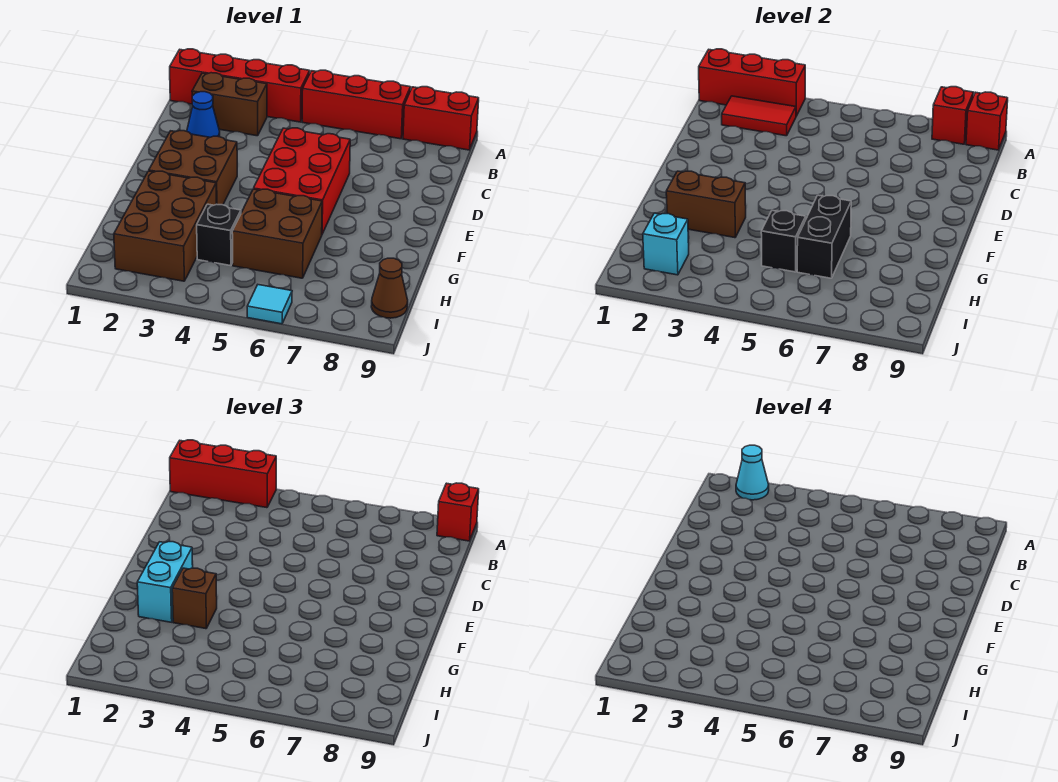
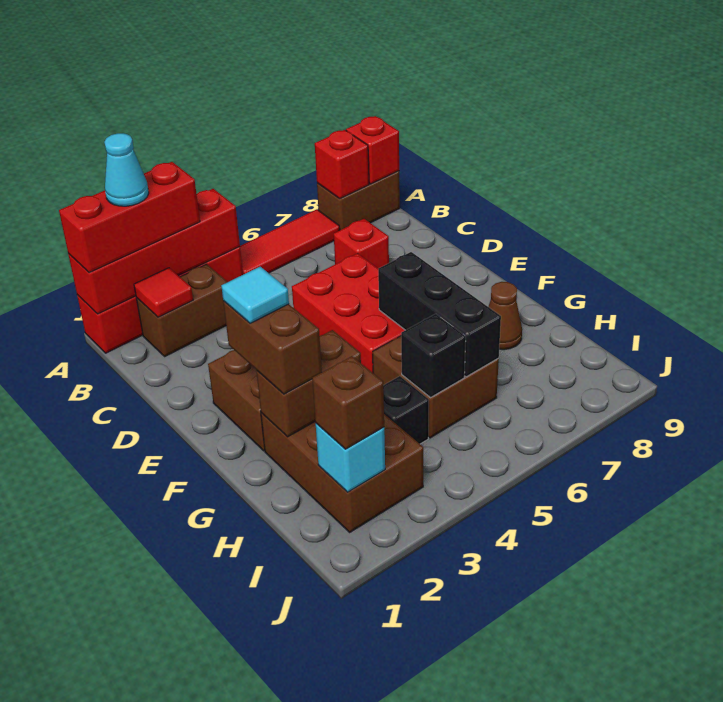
red 1x3 brick [699,49,805,116] -> red 1x4 brick [68,189,240,314]
red 1x3 brick [302,70,411,139] -> red 1x3 tile [240,209,340,275]
red 1x2 brick [403,87,479,150] -> brown 1x2 brick [317,171,400,230]
red 1x1 brick [437,483,479,541] -> red 1x1 brick moved to [334,219,389,268]
red 1x2 tile [722,96,796,136] -> red 1x1 tile [134,268,193,317]
blue 1x1 cone [187,92,220,137] -> none
cyan 1x2 brick [137,542,193,622] -> brown 1x2 brick [223,301,322,394]
brown 1x1 brick [172,568,217,629] -> brown 1x1 brick moved to [312,356,384,449]
black 1x2 brick [797,195,851,278] -> black 1x3 brick [378,252,501,377]
brown 1x1 cone [371,258,408,318] -> brown 1x1 cone moved to [488,282,522,350]
cyan 1x1 tile [247,285,292,324] -> cyan 1x1 tile moved to [221,267,289,323]

